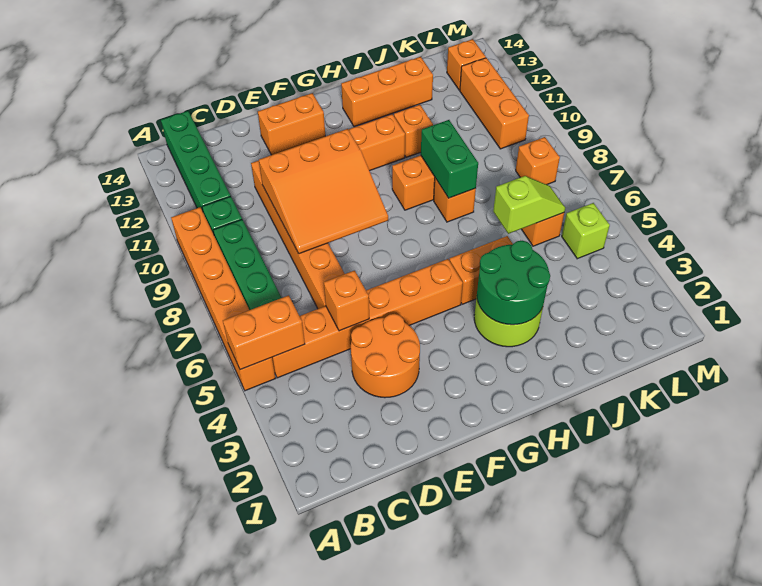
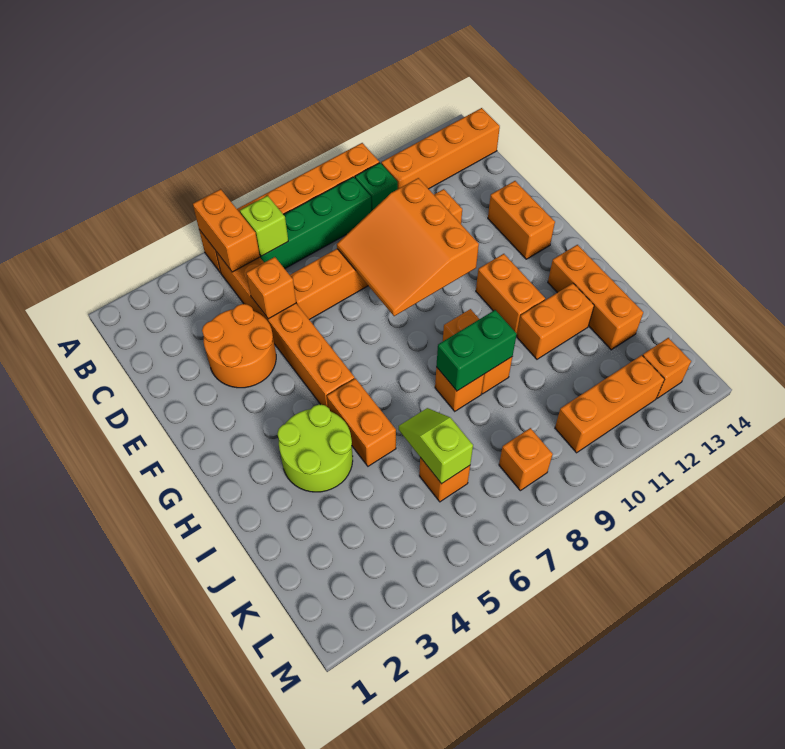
green 1x4 brick [161,111,231,211] -> orange 1x4 brick [381,108,500,189]
green 2x2 round brick [477,240,550,325] -> none
orange 1x1 brick [394,105,433,158] -> orange 1x2 brick [517,283,594,359]
lime 1x2 slope [493,176,565,234] -> lime 1x2 slope turned to [399,408,473,484]
lime 1x1 brick [562,203,610,259] -> lime 1x1 brick moved to [240,196,288,256]

